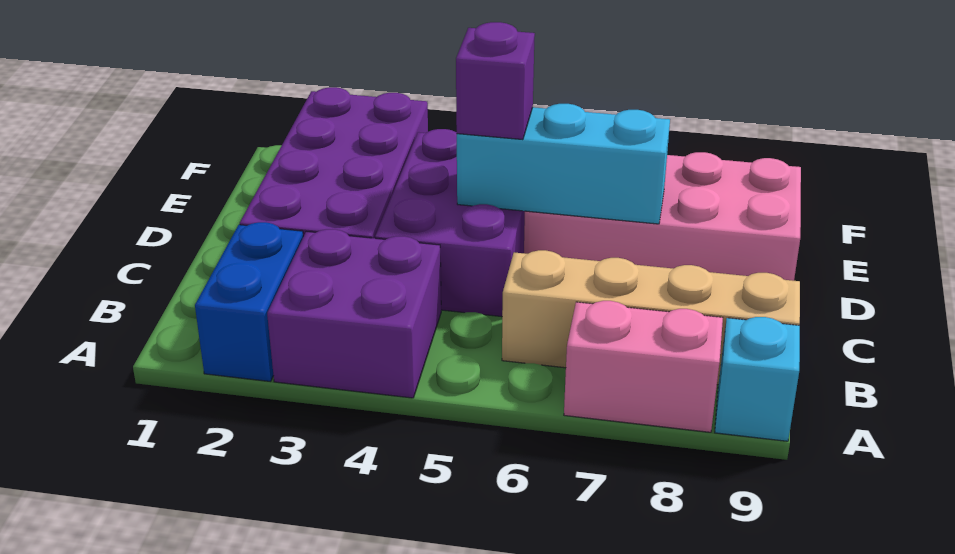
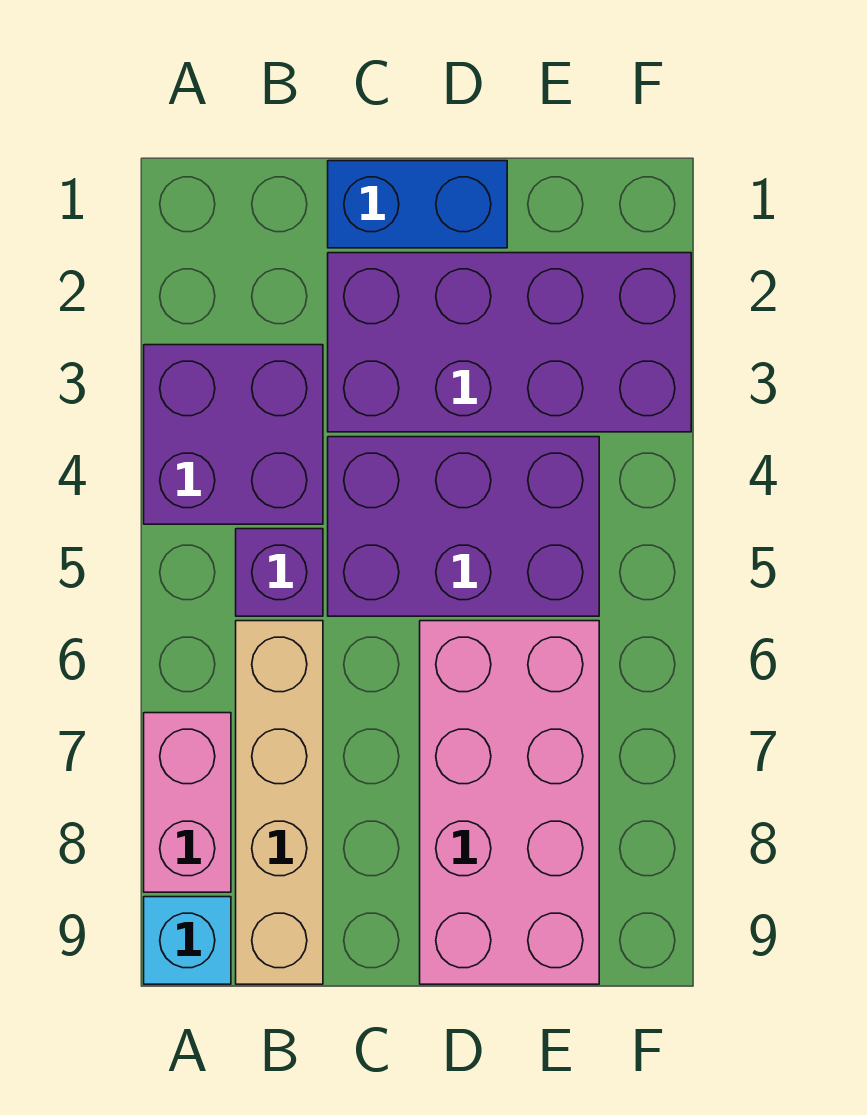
blue 1x2 brick [195,222,303,381] -> blue 1x2 brick moved to [328,161,507,248]
cyan 1x3 brick [457,104,670,224] -> none
purple 1x1 brick [456,22,535,140] -> purple 1x1 brick moved to [236,529,323,616]

